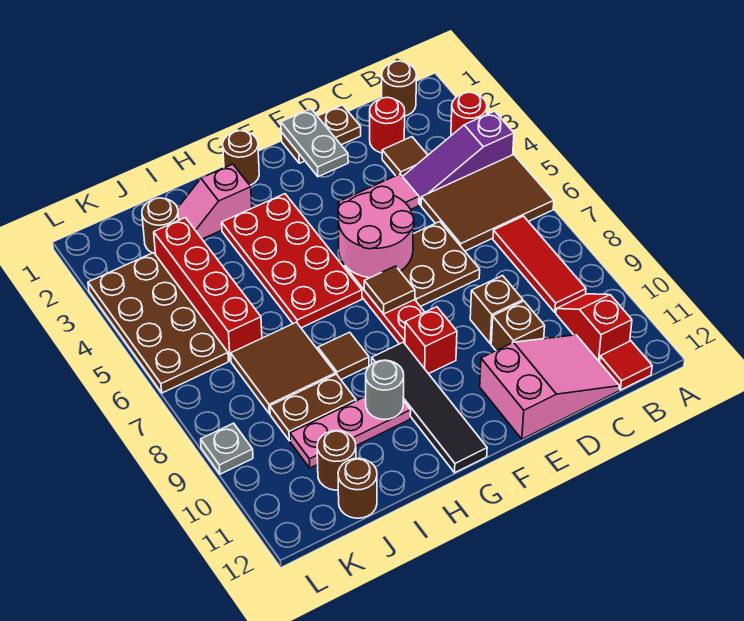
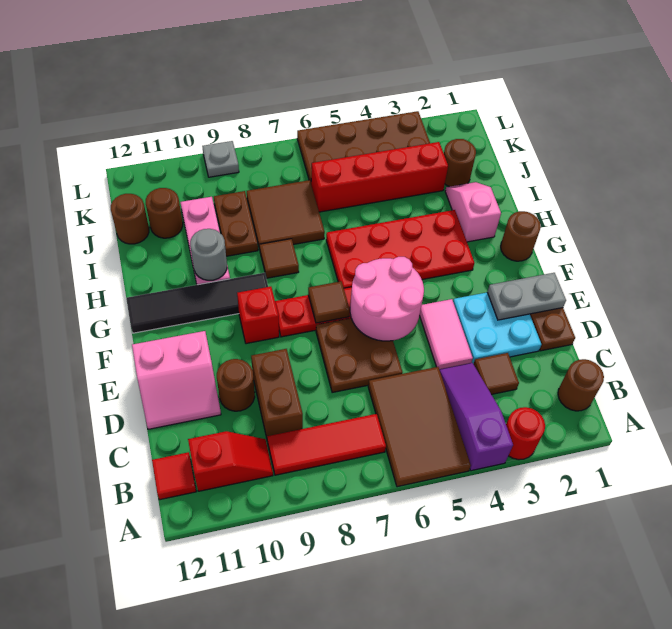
red 1x1 round brick [370,97,405,153] -> none
pink 2x3 slope [480,335,619,439] -> pink 2x2 slope [132,331,221,429]
none -> cyan 2x2 plate [453,293,541,364]
brown 1x1 brick [470,276,523,344] -> brown 1x2 brick [251,349,303,438]
brown 1x1 brick [491,301,545,351] -> brown 1x1 round brick [217,359,255,411]

